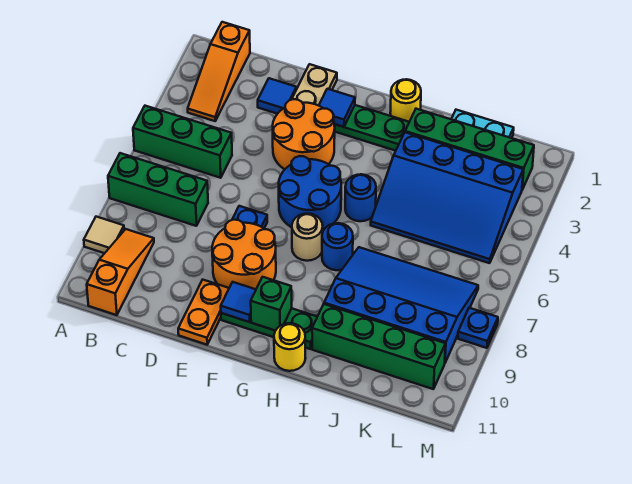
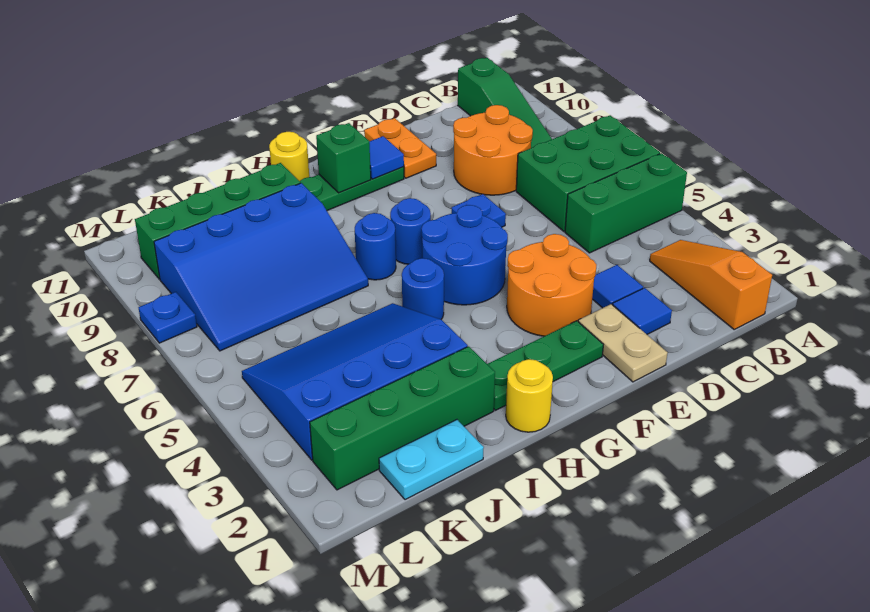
green 1x3 brick [108,153,208,226] -> green 2x3 brick [516,115,660,231]
tan 1x1 tile [84,217,124,253] -> none
orange 1x3 slope [87,229,154,315] -> green 1x3 slope [458,58,552,148]
orange 2x2 round brick [212,220,276,289] -> orange 2x2 round brick moved to [453,105,533,195]
blue 1x1 tile [319,89,355,127] -> blue 1x1 tile moved to [592,265,643,308]
tan 1x1 round brick [292,214,323,261] -> blue 1x1 round brick [390,198,431,264]

